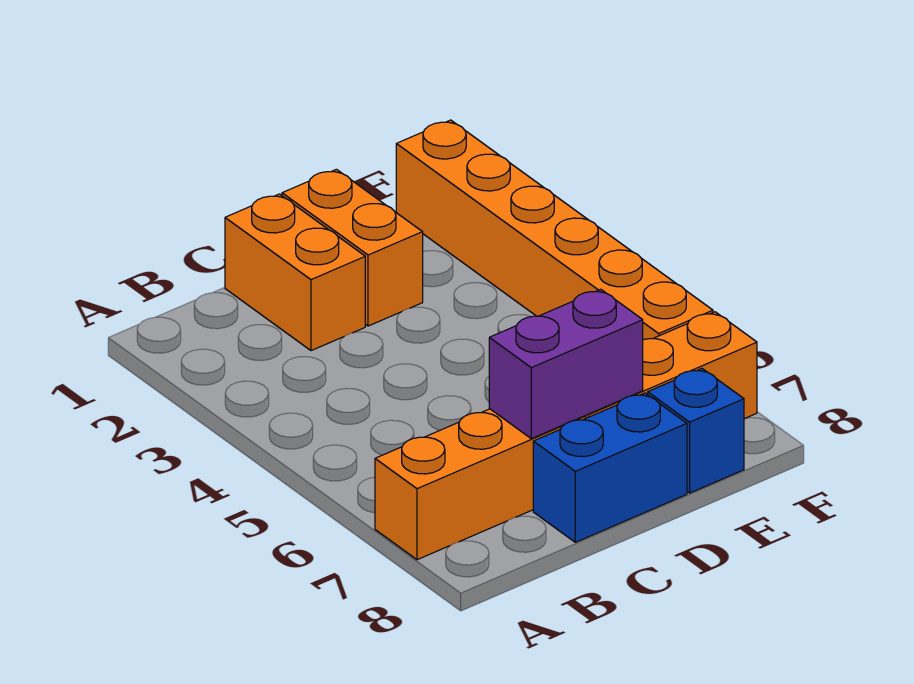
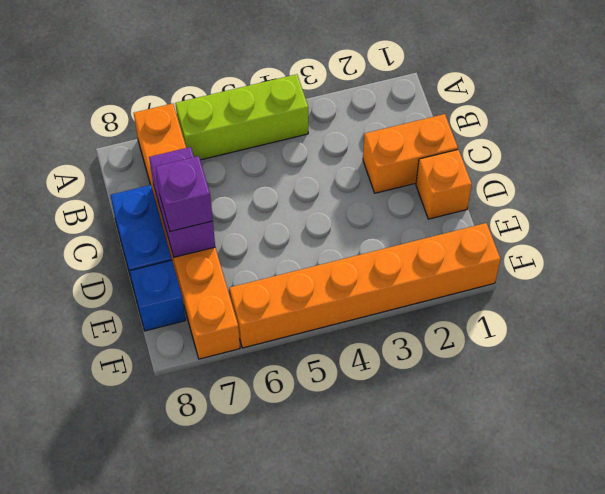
none -> lime 1x3 brick [175,74,308,160]
orange 1x2 brick [282,169,423,326] -> orange 1x1 brick [416,150,472,219]
none -> purple 1x1 brick [155,156,213,231]

